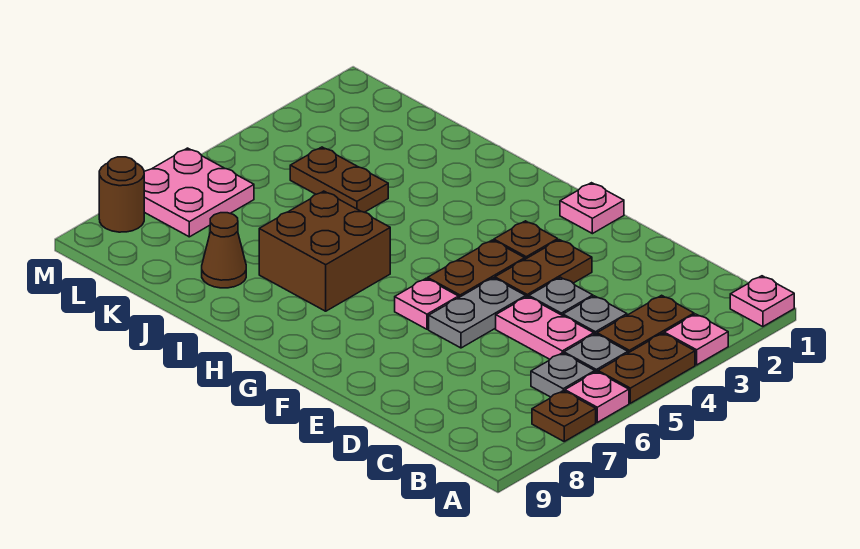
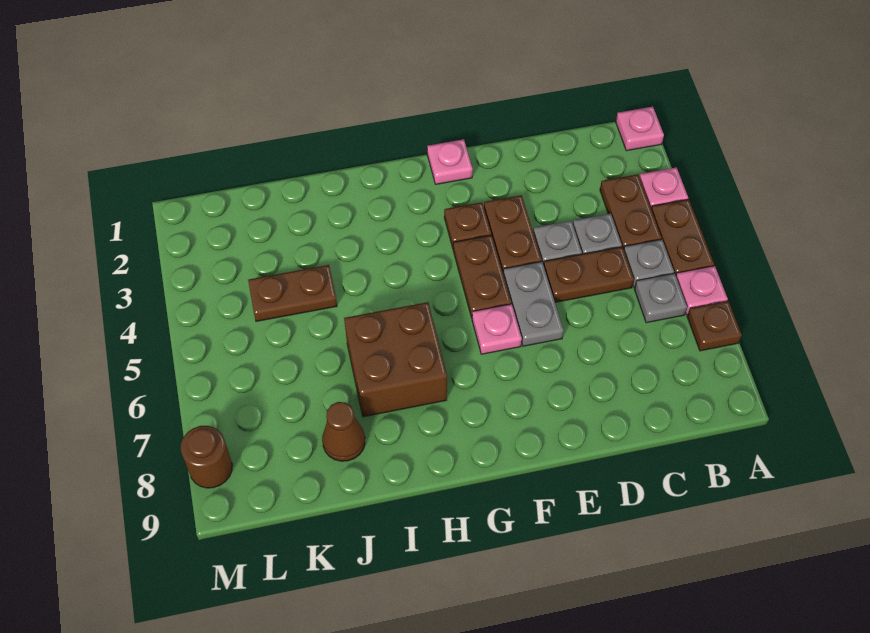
pink 1x2 plate [496,297,594,359] -> brown 1x2 plate [544,247,634,302]
pink 2x2 plate [144,148,254,237] -> none

